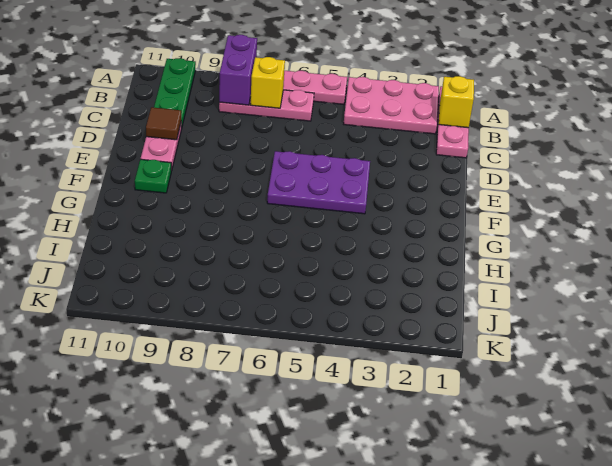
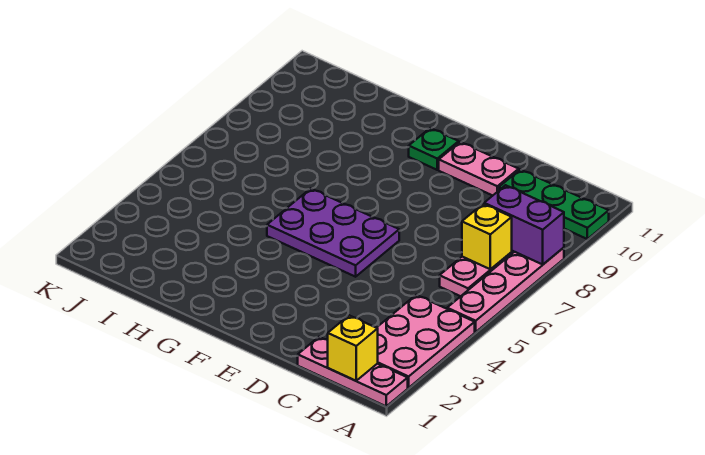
brown 1x1 tile [146,107,181,140] -> none
purple 2x3 plate [267,151,370,214] -> purple 2x3 plate turned to [267,189,399,277]

